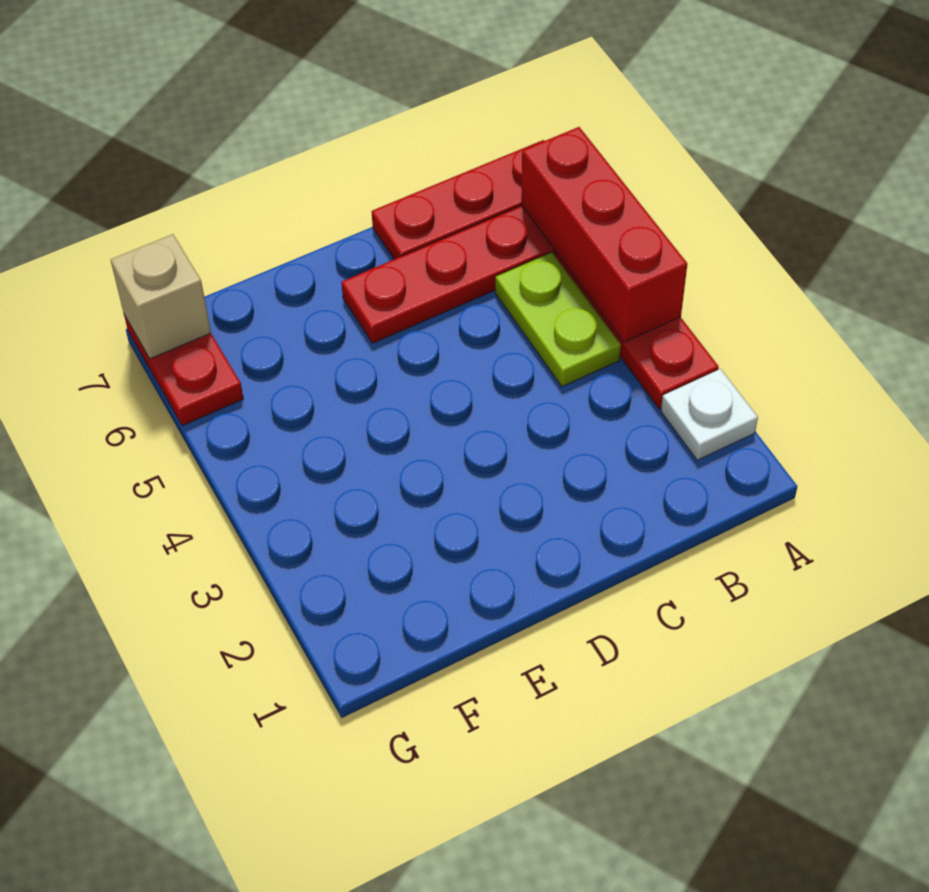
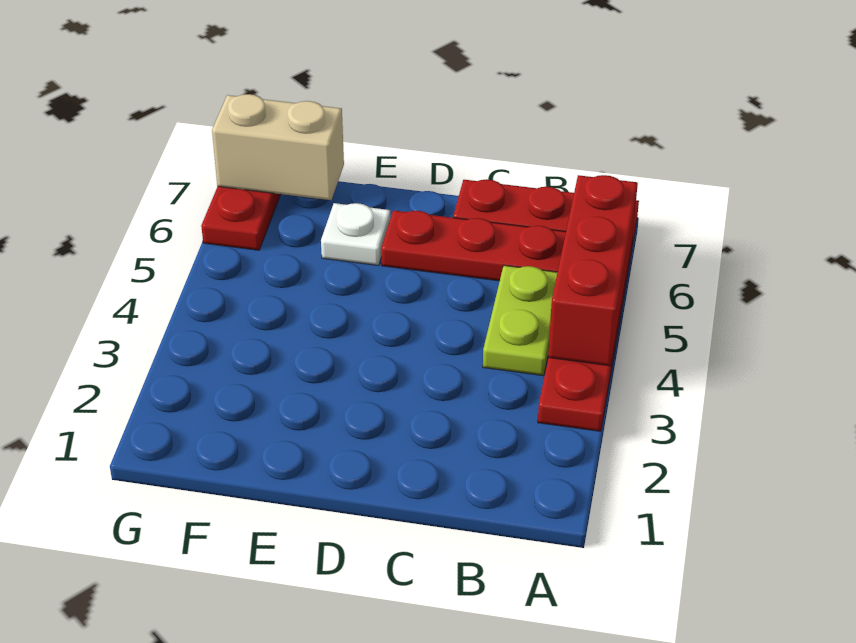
white 1x1 plate [661,369,758,460] -> white 1x1 plate moved to [321,203,390,265]
tan 1x1 brick [111,234,211,359] -> tan 1x2 brick [212,94,344,200]

